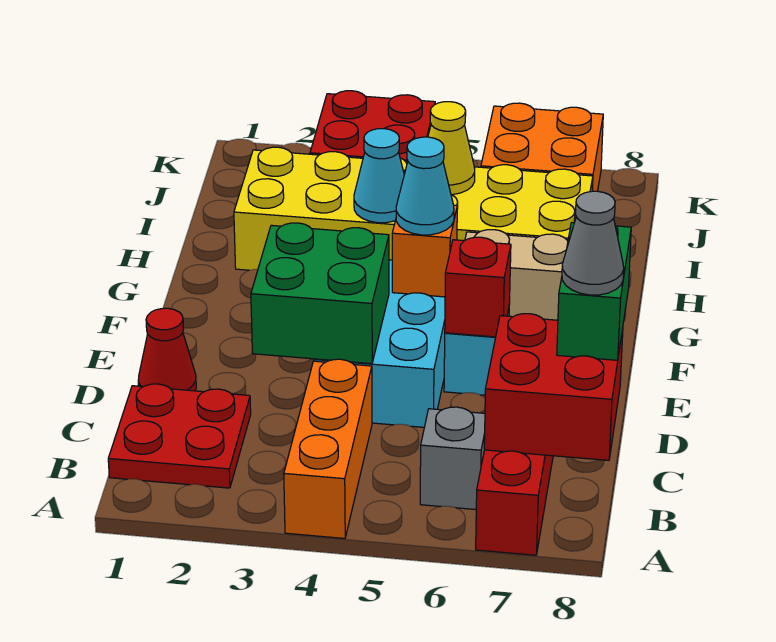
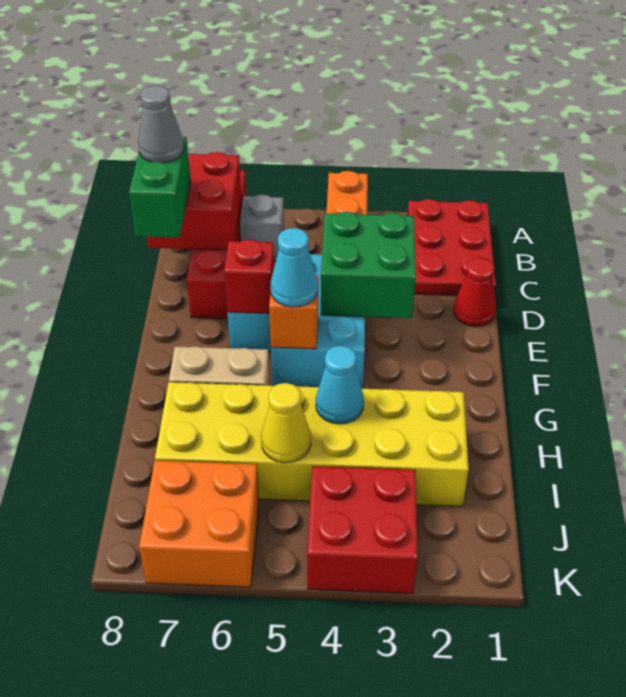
red 2x2 plate [108,384,251,488] -> red 2x3 plate [408,199,496,296]

